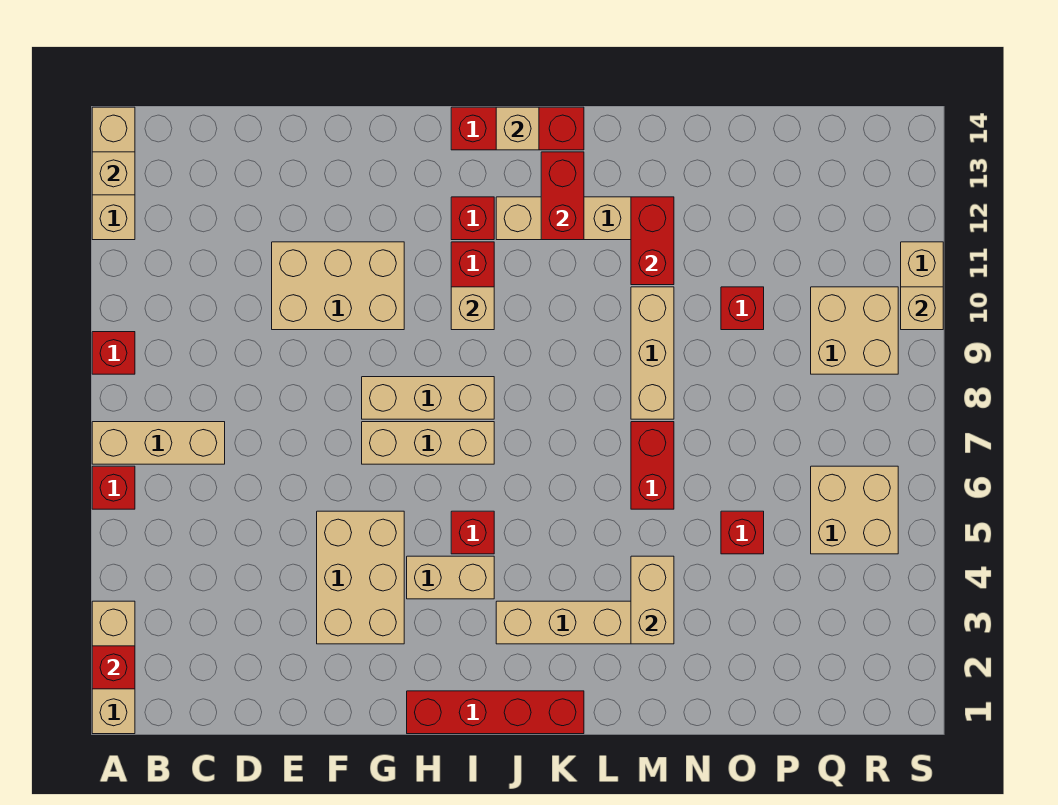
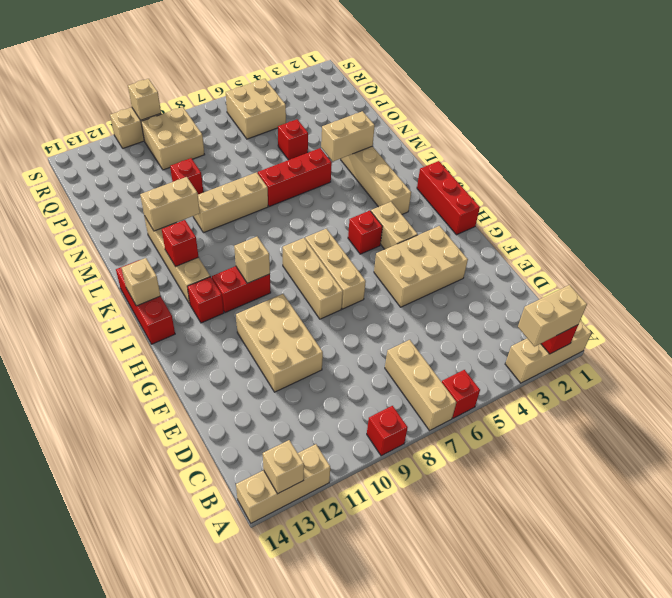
none -> tan 1x2 brick [518,285,587,346]
red 1x4 brick [407,691,584,734] -> red 1x3 brick [417,161,480,235]
red 1x2 brick [541,152,584,240] -> red 1x1 brick [162,220,198,267]
red 1x2 brick [631,422,674,509] -> red 1x3 brick [258,148,332,206]
red 1x2 brick [631,197,674,285] -> tan 1x2 brick [140,177,200,231]

